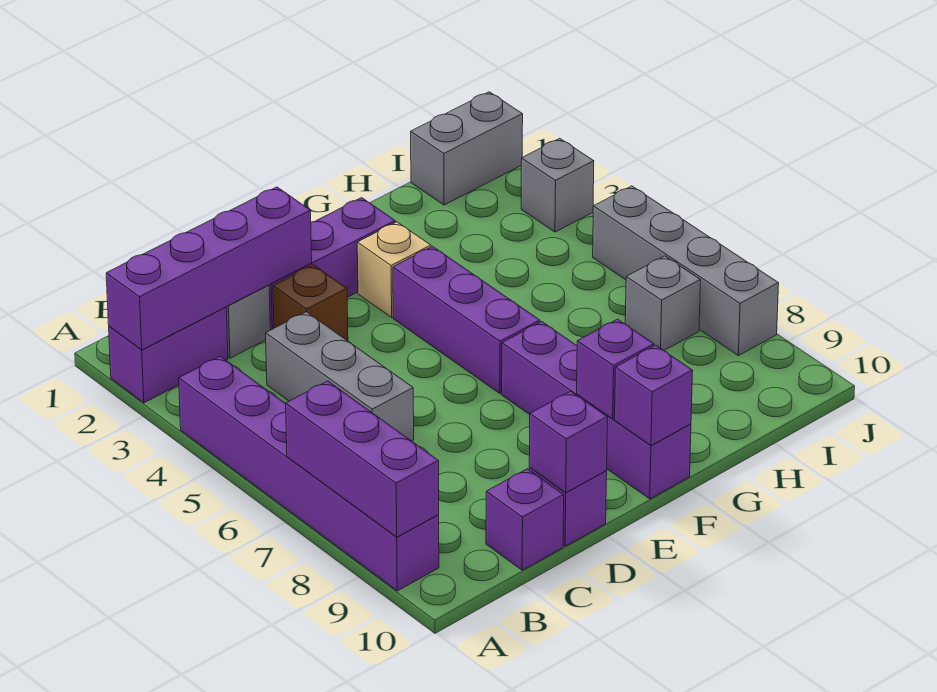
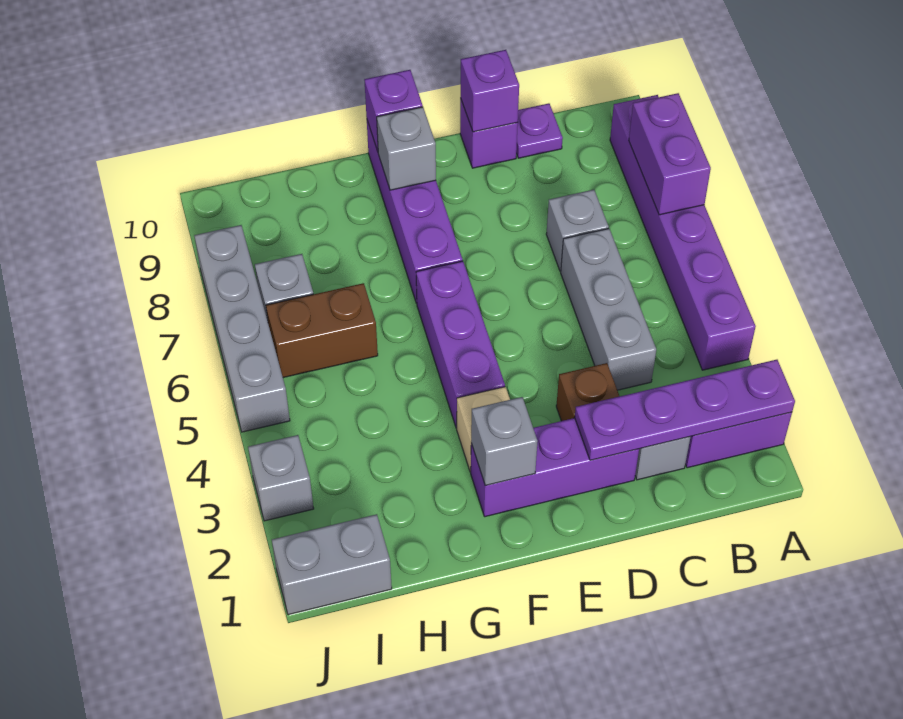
purple 1x4 brick [106,187,312,350] -> purple 1x4 plate [575,360,795,460]
purple 1x3 brick [286,381,439,537] -> purple 1x2 brick [629,93,711,215]
none -> grey 1x1 brick [546,190,609,271]
purple 1x1 brick [486,469,564,570] -> purple 1x1 plate [516,103,563,158]
none -> grey 1x1 brick [471,397,538,486]
purple 1x1 brick [577,319,654,419] -> grey 1x1 brick [377,107,436,190]
none -> brown 1x2 brick [266,283,378,378]

